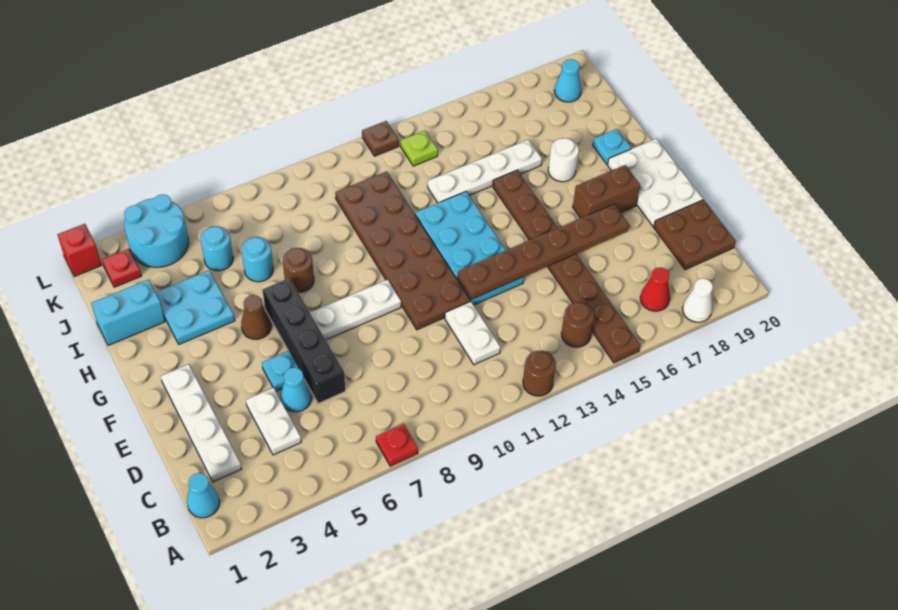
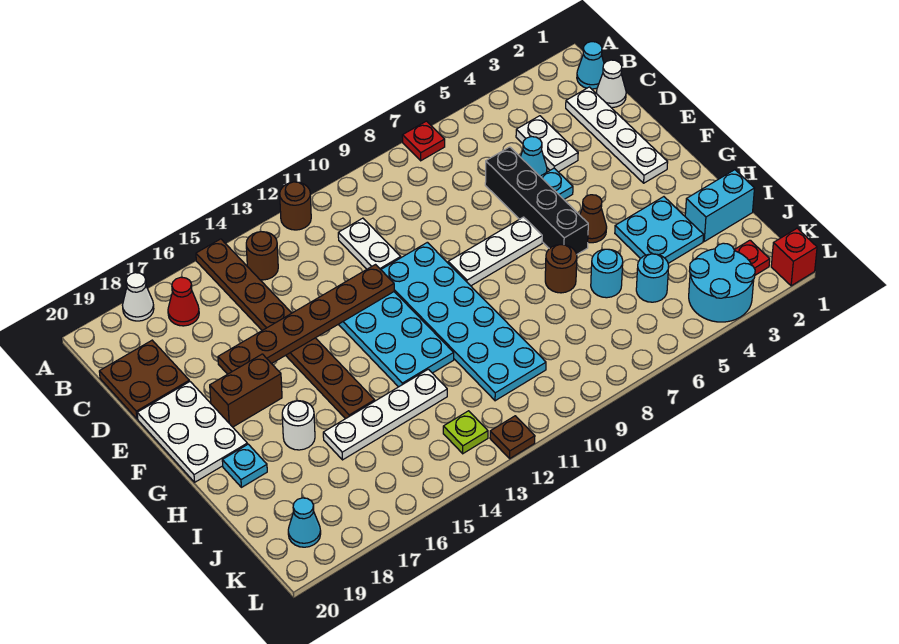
none -> white 1x1 cone [596,60,626,108]
brown 2x6 plate [335,171,470,330] -> cyan 2x6 plate [381,242,546,401]

